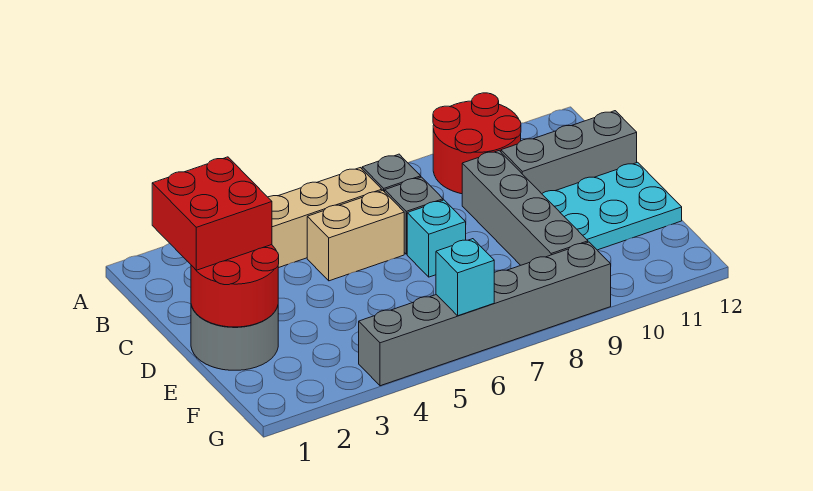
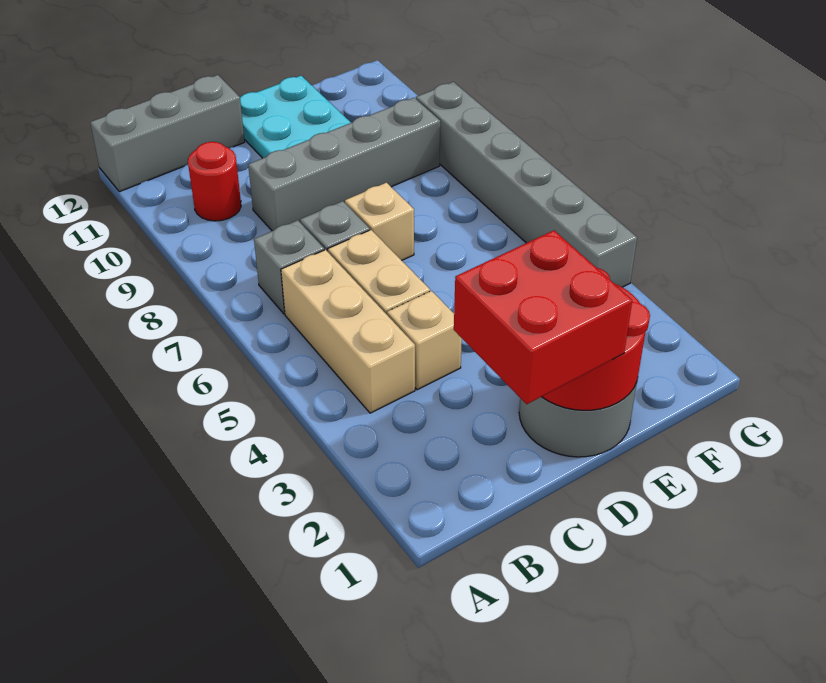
red 2x2 round brick [433,93,521,194] -> red 1x1 round brick [188,142,241,221]
none -> tan 1x1 brick [387,291,462,390]
grey 1x3 brick [501,111,637,194] -> grey 1x3 brick turned to [90,75,245,192]
cyan 1x1 brick [407,200,466,277] -> tan 1x1 brick [345,183,414,260]
cyan 1x1 brick [436,239,494,316] -> none

